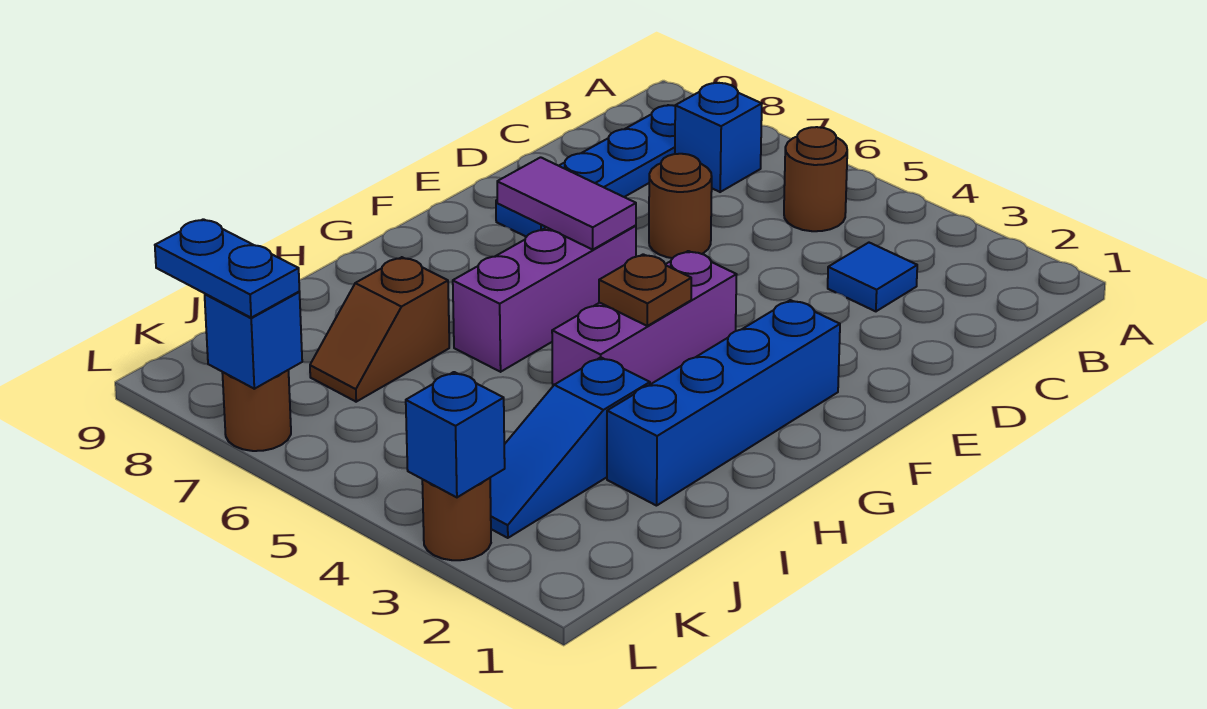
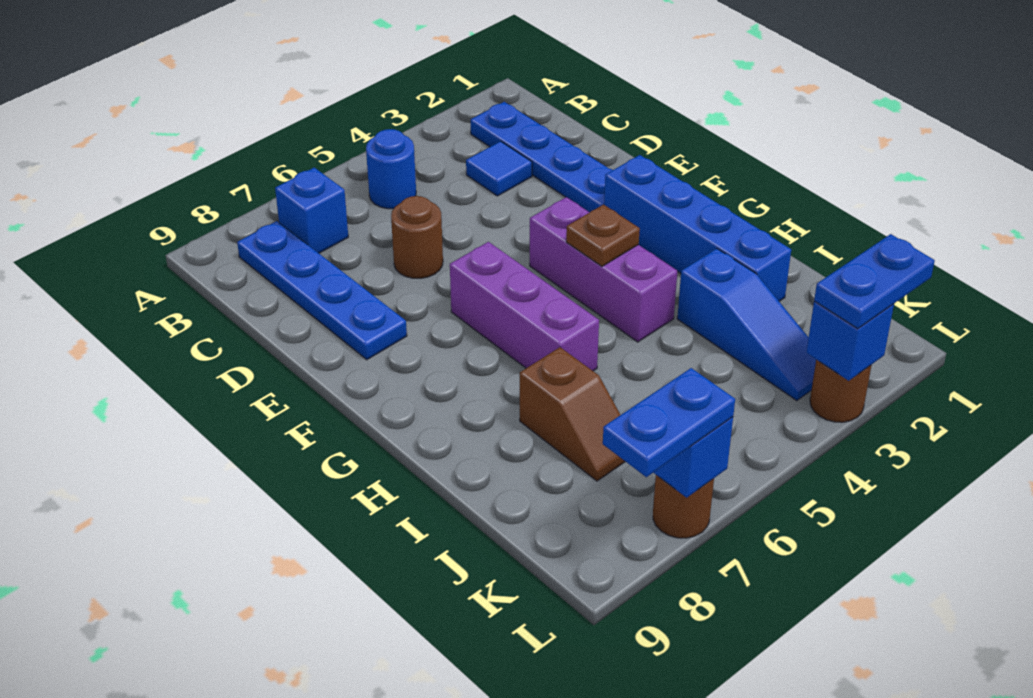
none -> blue 1x4 plate [471,102,612,212]
brown 1x1 round brick [784,127,847,231] -> blue 1x1 round brick [366,129,416,209]
purple 1x2 tile [497,157,636,250] -> none
none -> blue 1x2 plate [814,234,935,329]

